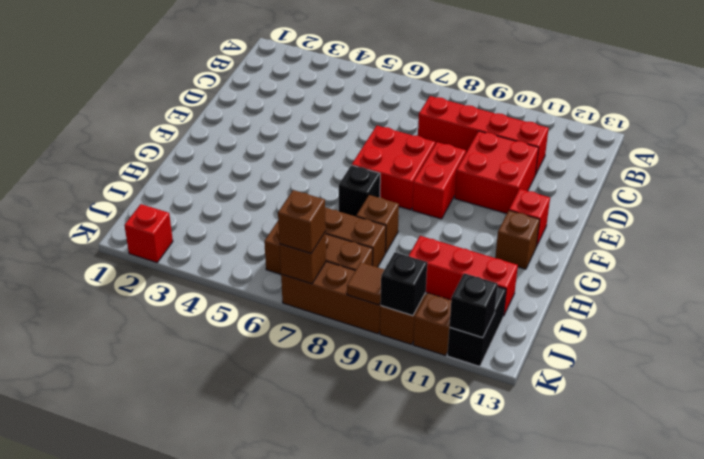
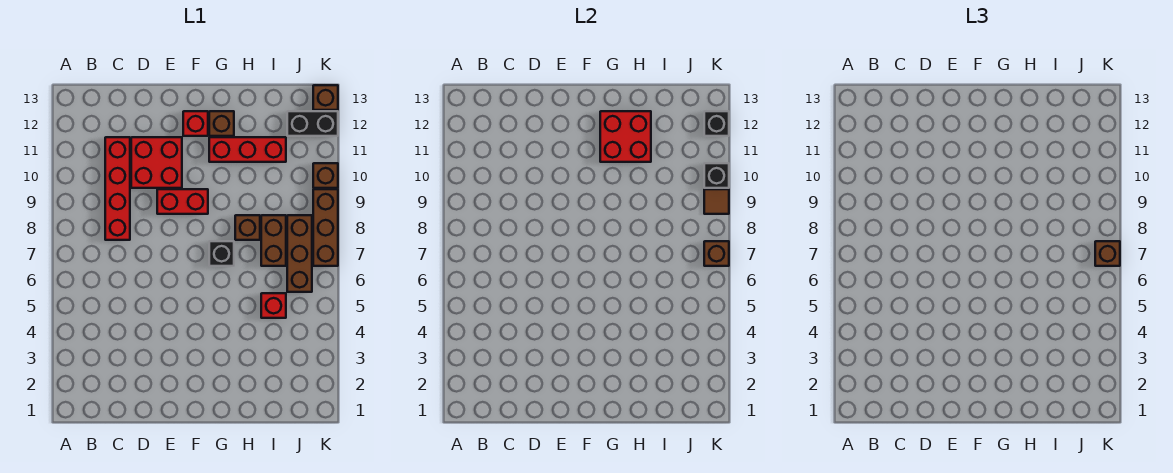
red 2x2 brick [352,126,435,210] -> red 2x2 brick moved to [600,111,651,162]
red 1x3 brick [409,236,518,316] -> red 1x3 brick turned to [209,137,286,162]
red 1x1 brick [124,204,173,263] -> red 1x1 brick moved to [261,293,286,318]
brown 1x1 brick [413,293,451,356] -> brown 1x1 brick moved to [313,85,338,110]

